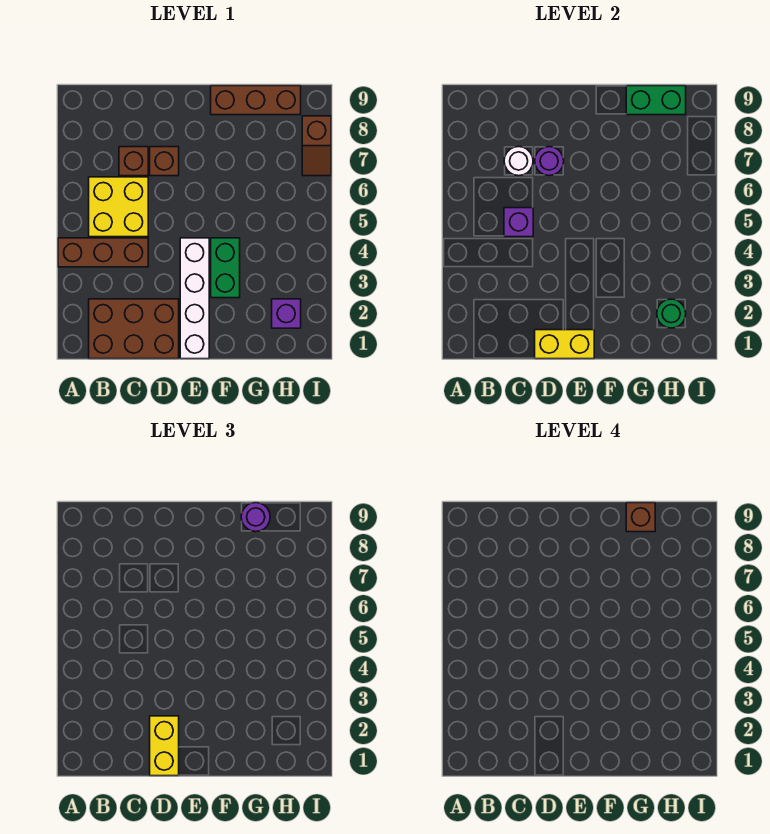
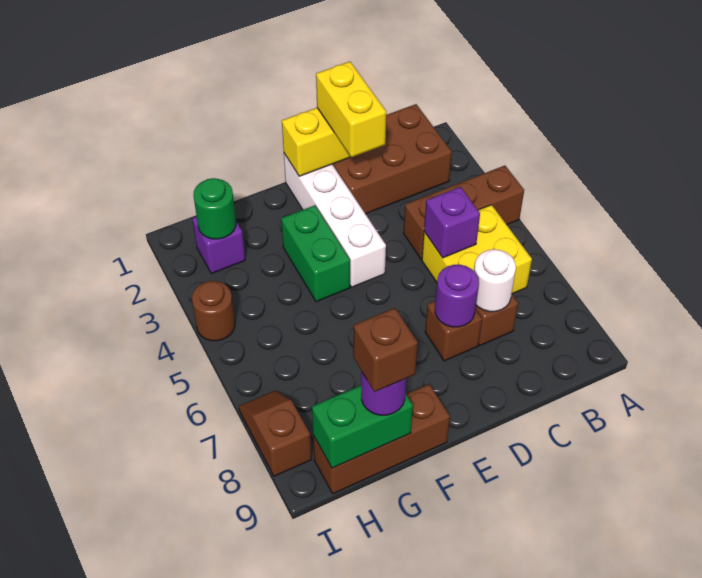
none -> brown 1x1 round brick [192,281,235,341]

